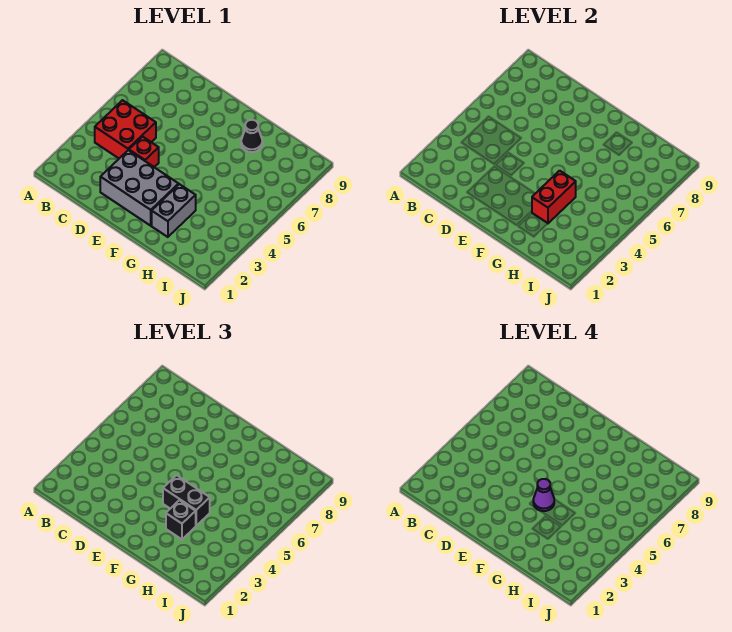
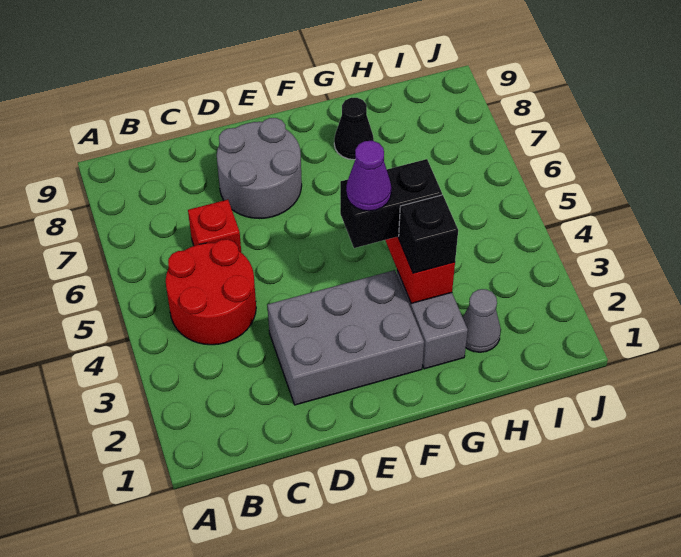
red 2x2 brick [95,100,156,158] -> red 2x2 round brick [166,239,256,345]
red 1x1 brick [129,137,159,167] -> red 1x1 brick moved to [188,200,241,252]
none -> grey 2x2 round brick [217,118,302,218]
none -> grey 1x1 cone [463,289,501,352]

